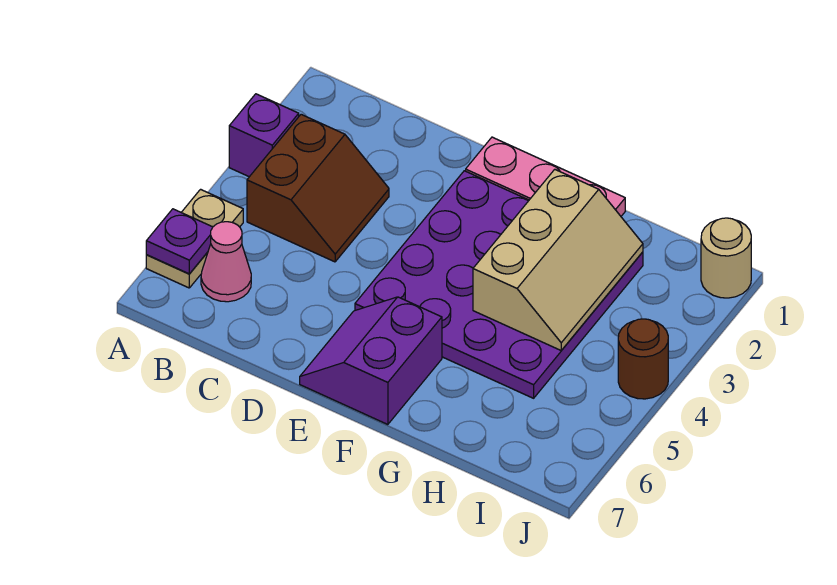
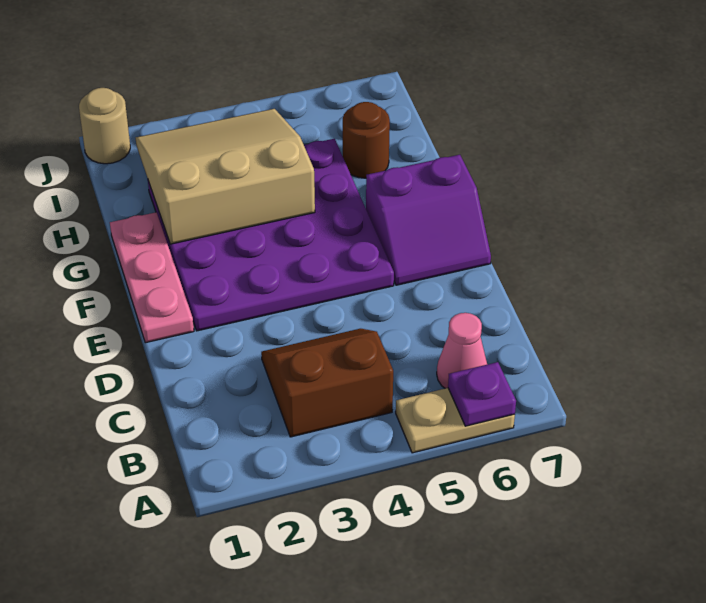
purple 1x1 brick [229,94,299,177] -> none
tan 2x3 slope [473,169,643,350] -> tan 3x3 slope [136,109,315,244]
brown 1x1 round brick [618,319,668,399] -> brown 1x1 round brick moved to [343,102,390,178]

